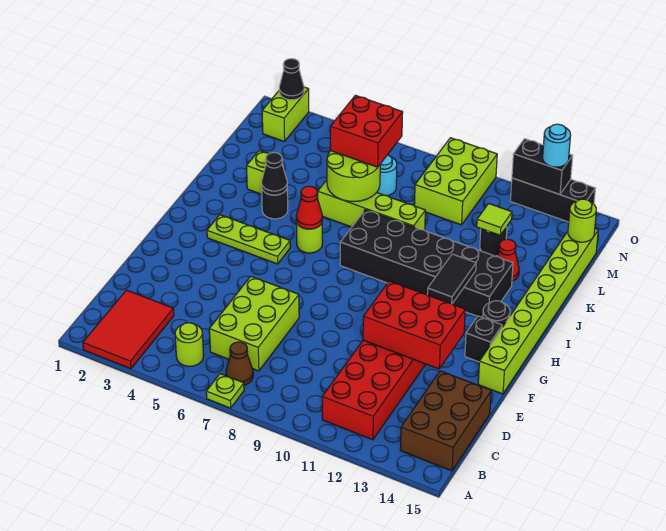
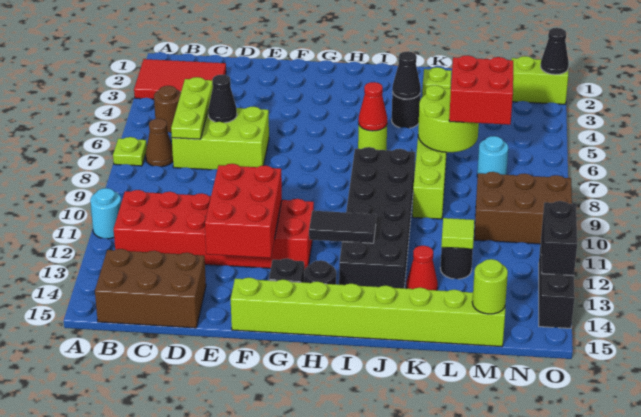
lime 1x1 round brick [175,323,204,366] -> brown 1x1 round brick [154,86,181,133]
none -> black 1x1 cone [208,75,237,123]
lime 1x3 plate [207,215,290,264] -> lime 1x3 plate moved to [171,77,213,139]
lime 2x3 brick [414,138,497,225] -> brown 2x3 brick [474,172,572,244]
cyan 1x1 round brick [543,124,571,167] -> cyan 1x1 round brick moved to [90,188,121,239]

